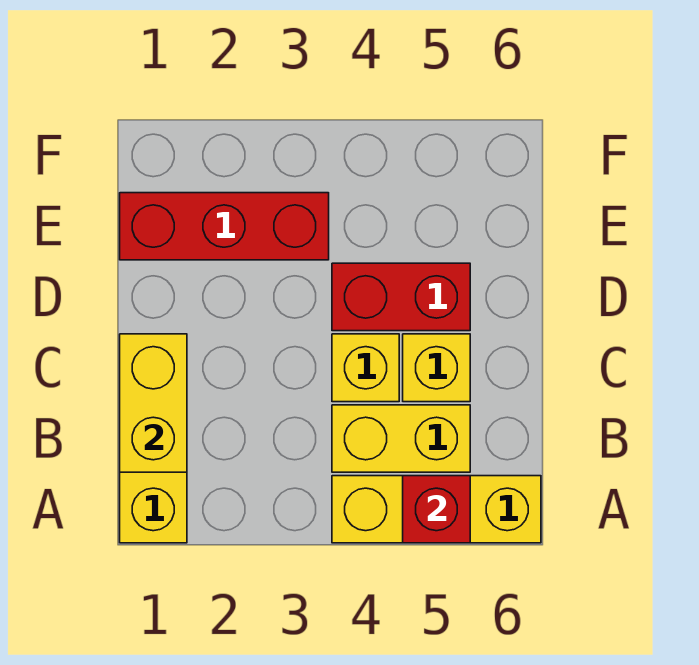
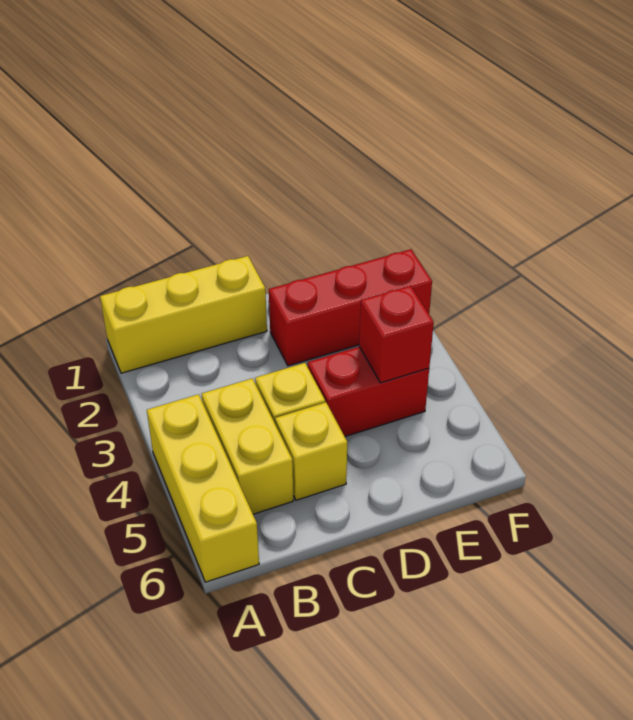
red 1x1 brick [403,476,470,543] -> red 1x1 brick moved to [359,286,434,383]
yellow 1x2 brick [120,334,187,472] -> none
red 1x2 brick [332,263,470,331] -> red 1x2 brick turned to [308,347,429,437]
red 1x3 brick [120,193,329,260] -> red 1x3 brick turned to [269,249,432,366]

